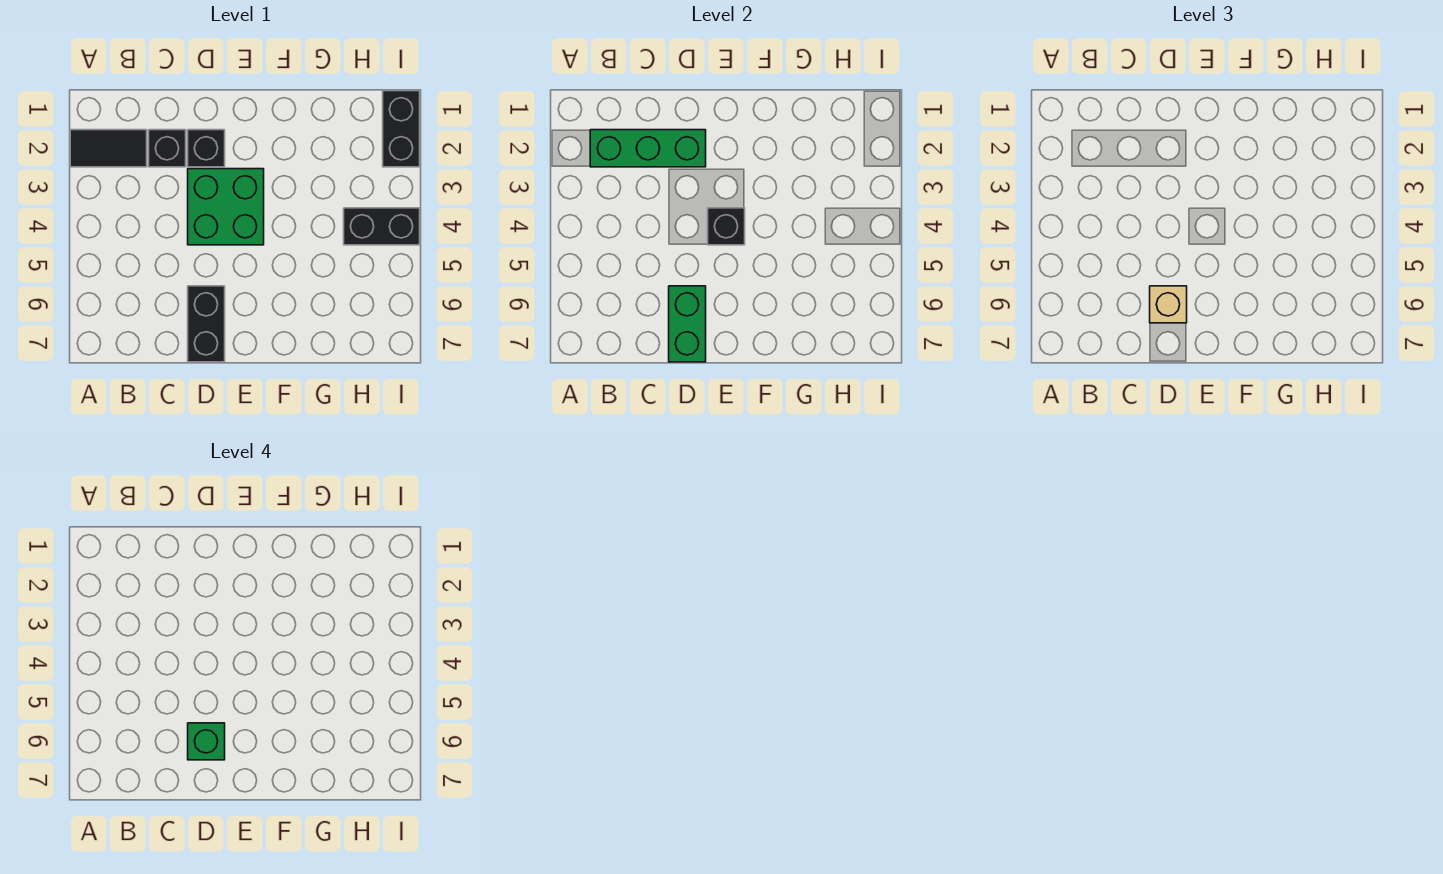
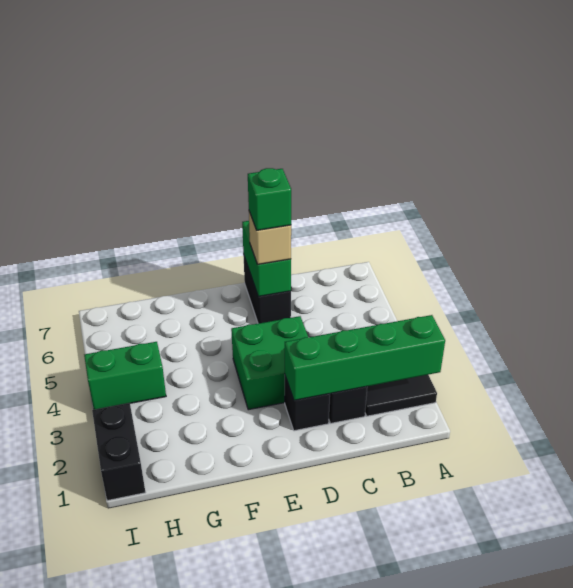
green 1x3 brick [590,130,706,167] -> green 1x4 brick [285,315,445,400]
black 1x1 brick [708,208,745,245] -> none
black 1x2 brick [344,208,420,245] -> green 1x2 brick [84,342,166,410]

